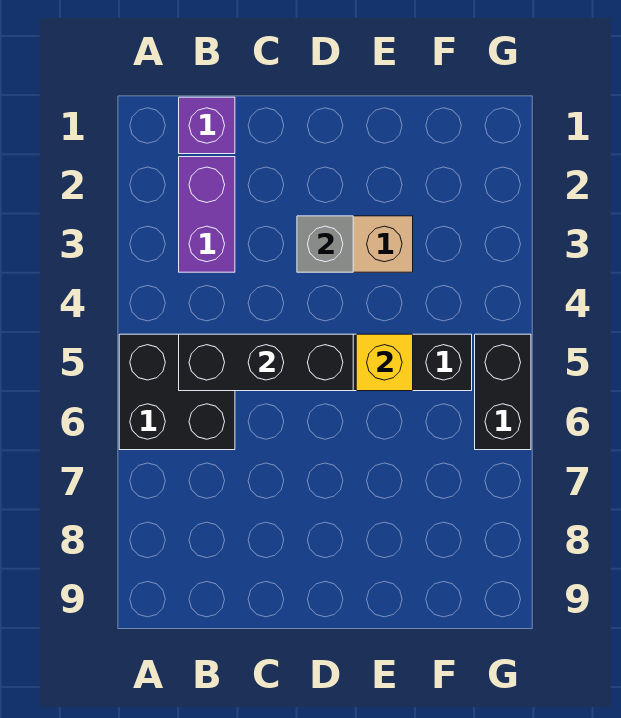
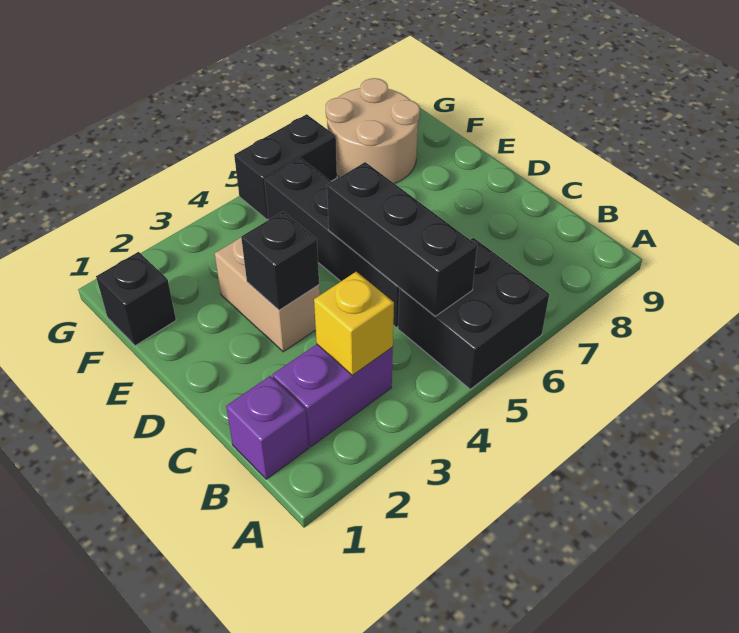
grey 1x1 brick [297,216,353,272] -> black 1x1 brick [241,212,319,310]
yellow 1x1 brick [356,334,413,391] -> yellow 1x1 brick moved to [314,272,394,375]
none -> black 1x1 brick [96,252,176,346]
none -> tan 2x2 round brick [326,78,420,183]

